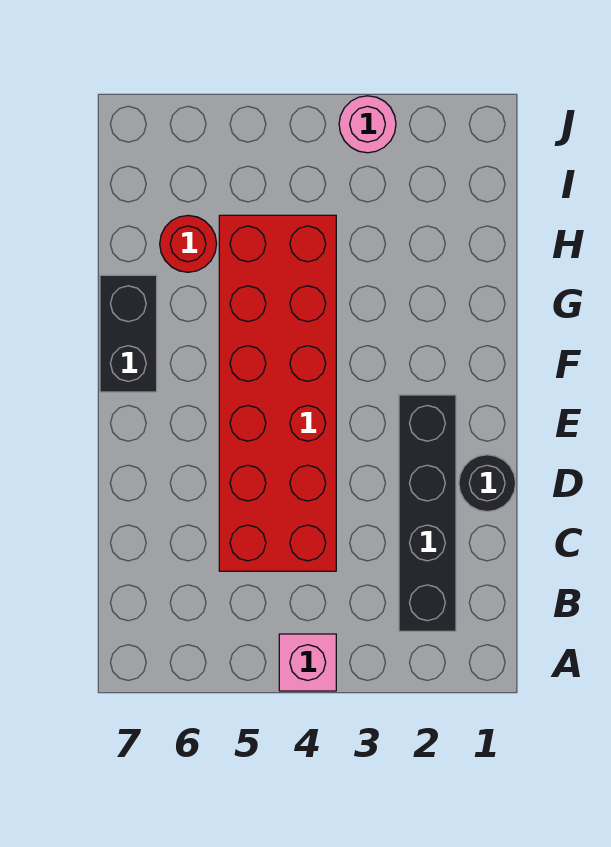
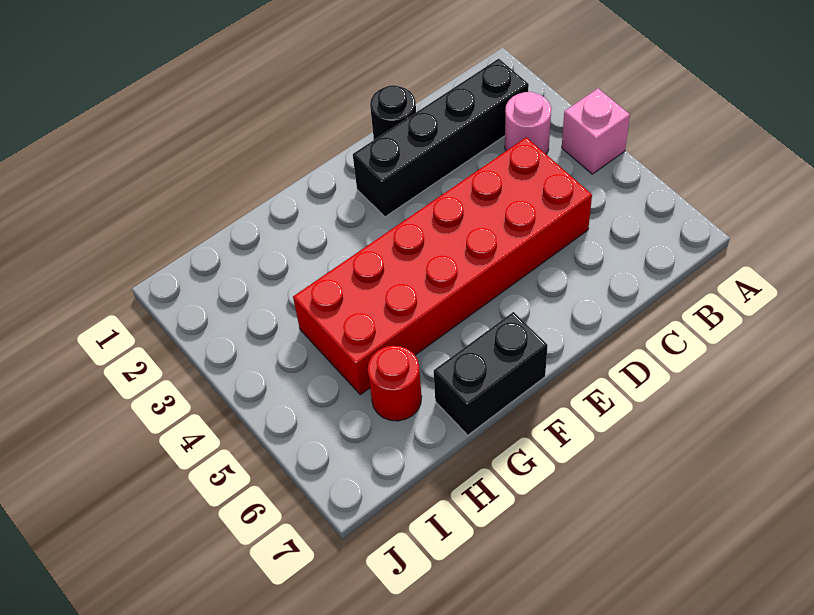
pink 1x1 round brick [339,96,396,153] -> pink 1x1 round brick moved to [505,92,551,154]

